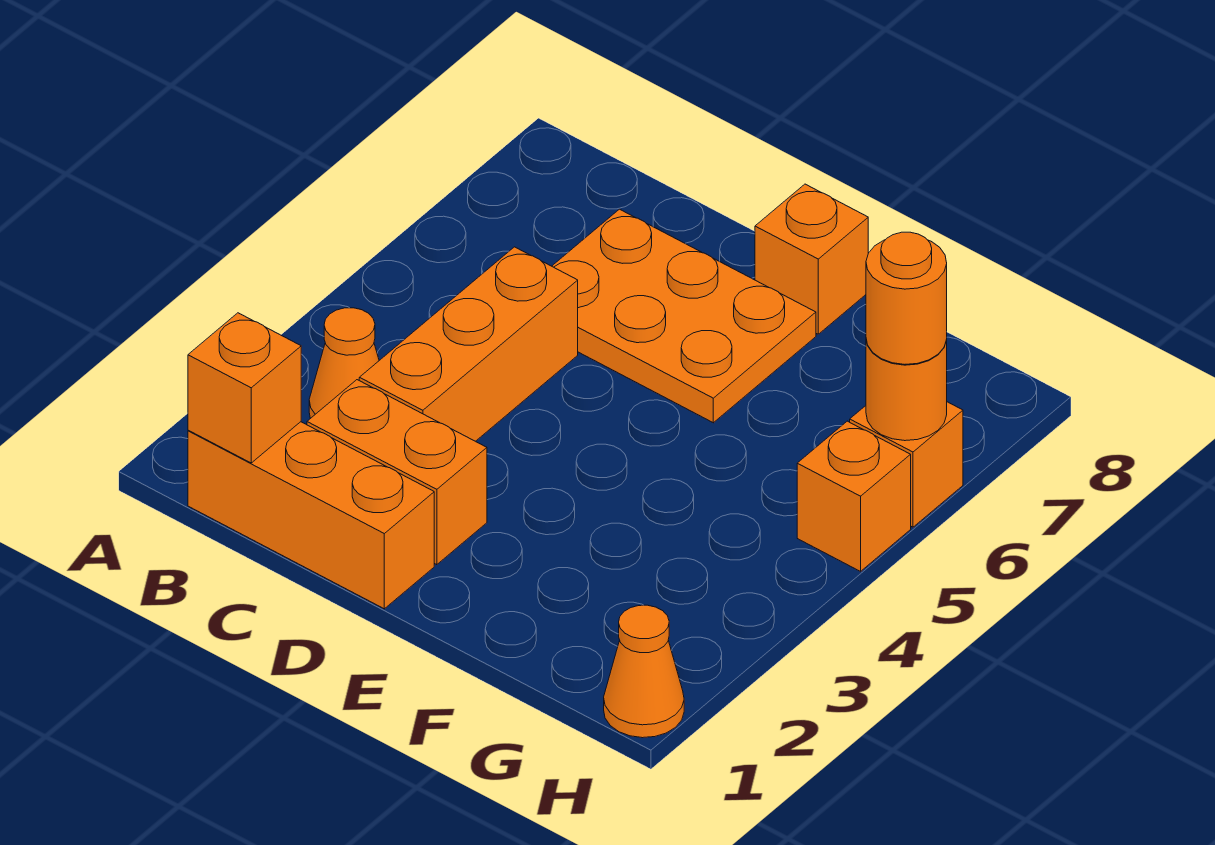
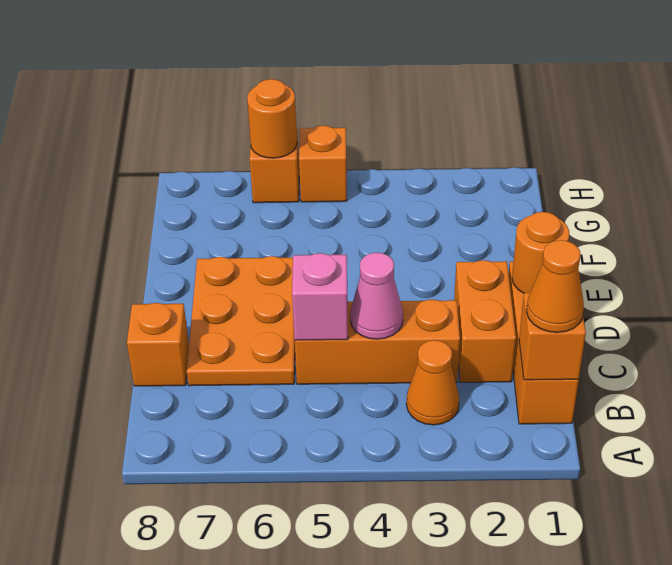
none -> pink 1x1 cone [350,253,403,339]
none -> pink 1x1 brick [292,253,348,340]
orange 1x1 brick [755,184,868,334] -> orange 1x1 brick moved to [127,303,189,386]
orange 1x1 cone [604,605,684,738] -> orange 1x1 cone moved to [527,240,584,333]
orange 1x1 round brick [866,232,947,364] -> orange 1x1 round brick moved to [512,212,569,293]

